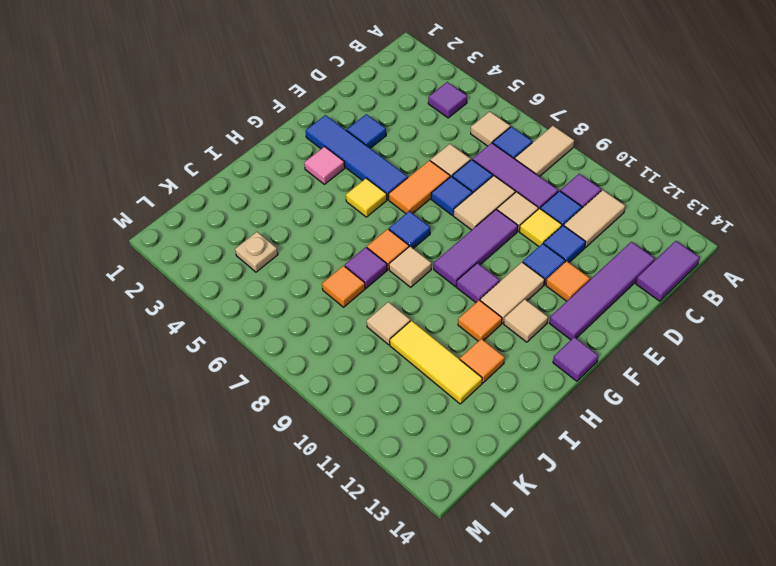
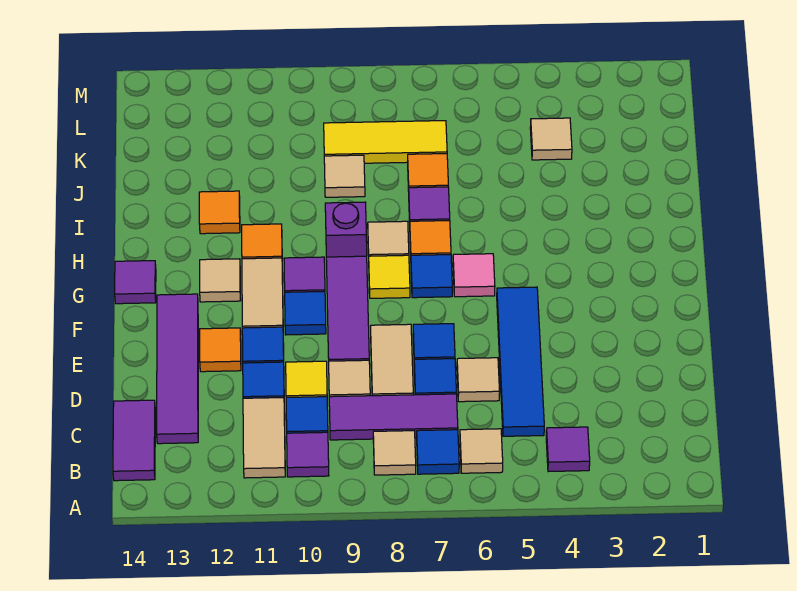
tan 1x2 tile [515,126,574,177] -> tan 1x1 tile [373,431,416,475]
blue 1x1 tile [347,114,386,148] -> blue 1x1 tile moved to [285,291,326,335]
orange 1x2 tile [389,160,450,214] -> none
blue 1x4 tile [305,115,408,200] -> blue 1x4 tile turned to [497,287,544,436]
pink 1x1 tile [304,147,345,184] -> pink 1x1 tile moved to [453,254,495,297]
yellow 1x1 tile [346,178,387,217] -> yellow 1x1 tile moved to [369,255,410,298]
none -> purple 1x1 brick [325,202,367,257]
yellow 1x3 tile [390,321,482,404] -> yellow 1x3 tile moved to [324,121,447,163]
tan 1x1 plate [235,232,278,272] -> tan 1x1 tile [530,118,572,160]

